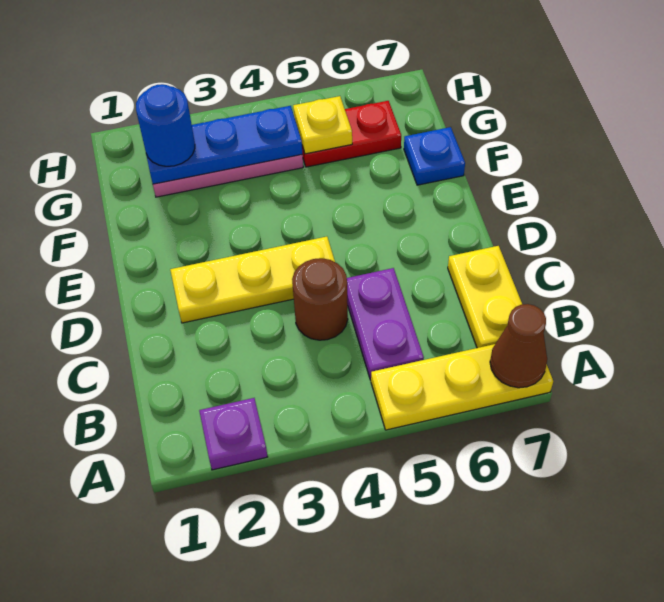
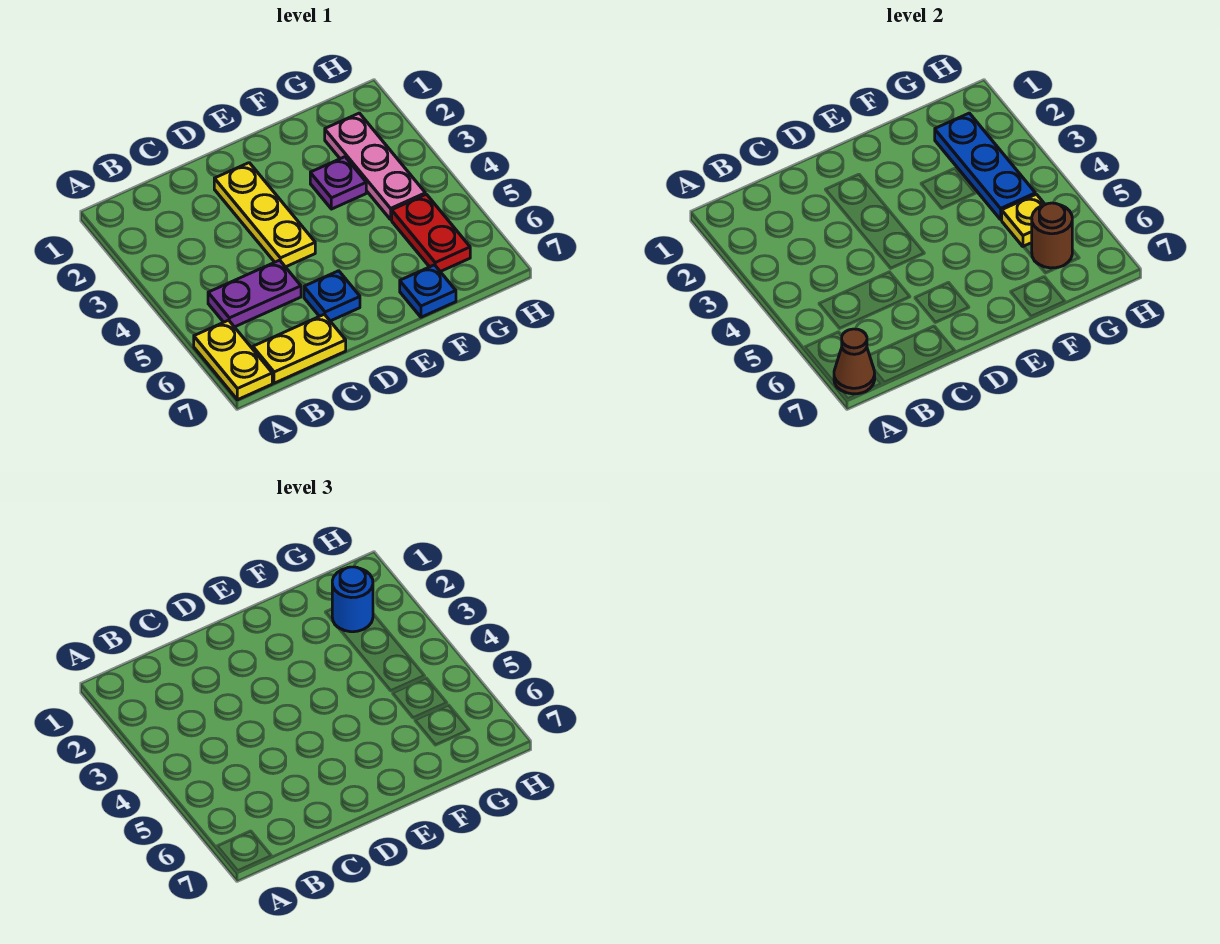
purple 1x1 plate [199,398,268,470] -> purple 1x1 plate moved to [310,157,366,209]
yellow 1x3 plate [371,344,553,430] -> yellow 1x2 plate [194,320,272,400]
brown 1x1 round brick [292,258,348,340] -> brown 1x1 round brick moved to [1032,203,1072,268]
none -> blue 1x1 plate [304,271,360,321]

